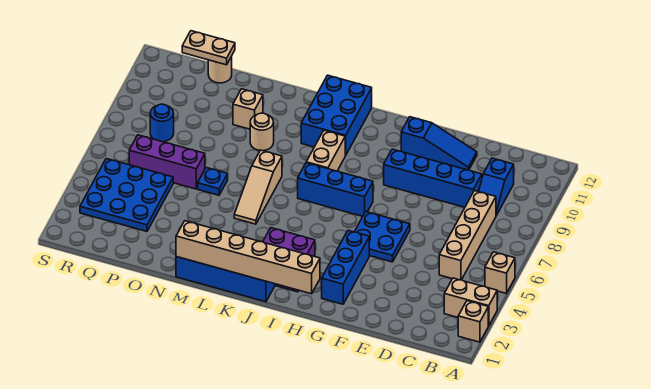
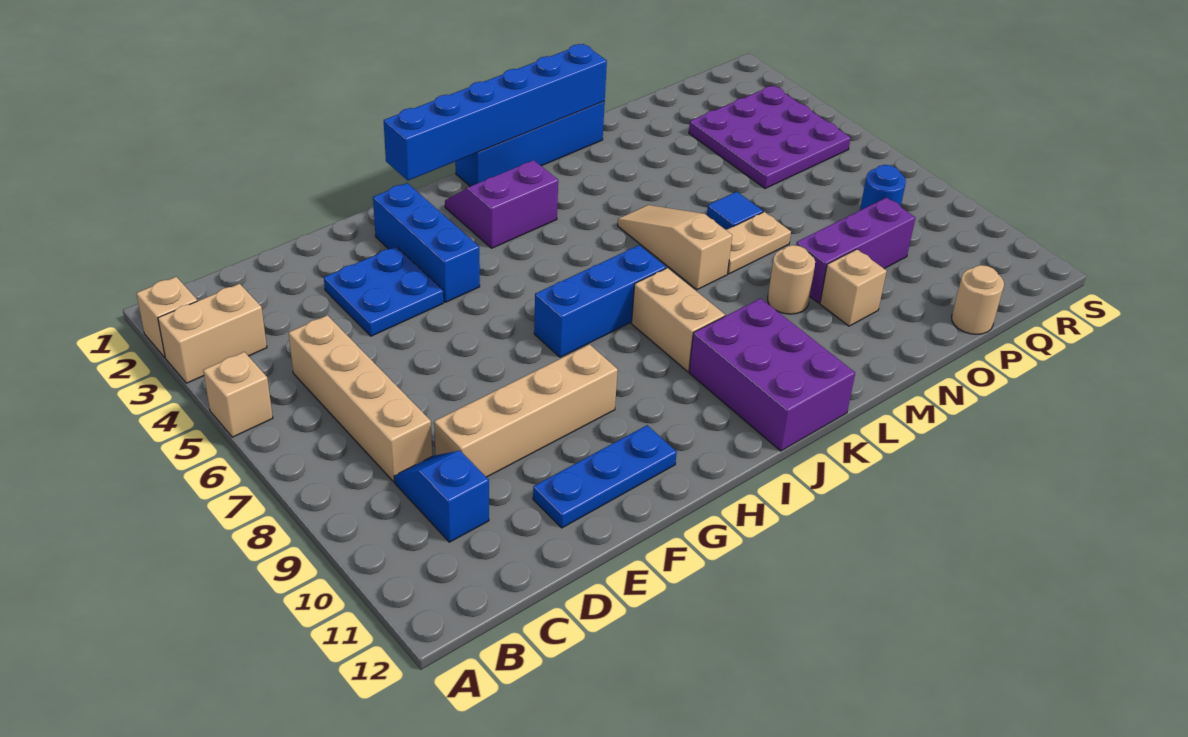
blue 1x4 brick [384,149,482,207] -> tan 1x4 brick [434,344,618,477]
blue 1x3 slope [401,117,477,170] -> blue 1x3 plate [533,425,677,528]
blue 2x2 plate [355,212,410,262] -> blue 2x2 plate moved to [324,247,444,336]
tan 1x6 brick [176,221,320,294] -> blue 1x6 brick [384,44,607,180]
blue 2x3 brick [301,75,372,155] -> purple 2x3 brick [689,298,855,451]
blue 1x1 plate [198,168,228,195] -> blue 1x1 tile [707,192,763,230]
purple 1x3 brick [129,135,205,189] -> purple 1x3 brick moved to [796,198,915,303]
blue 3x3 plate [80,159,173,231] -> purple 3x3 plate [689,86,851,188]
tan 1x2 plate [182,31,235,65] -> tan 1x2 plate moved to [727,212,791,274]

